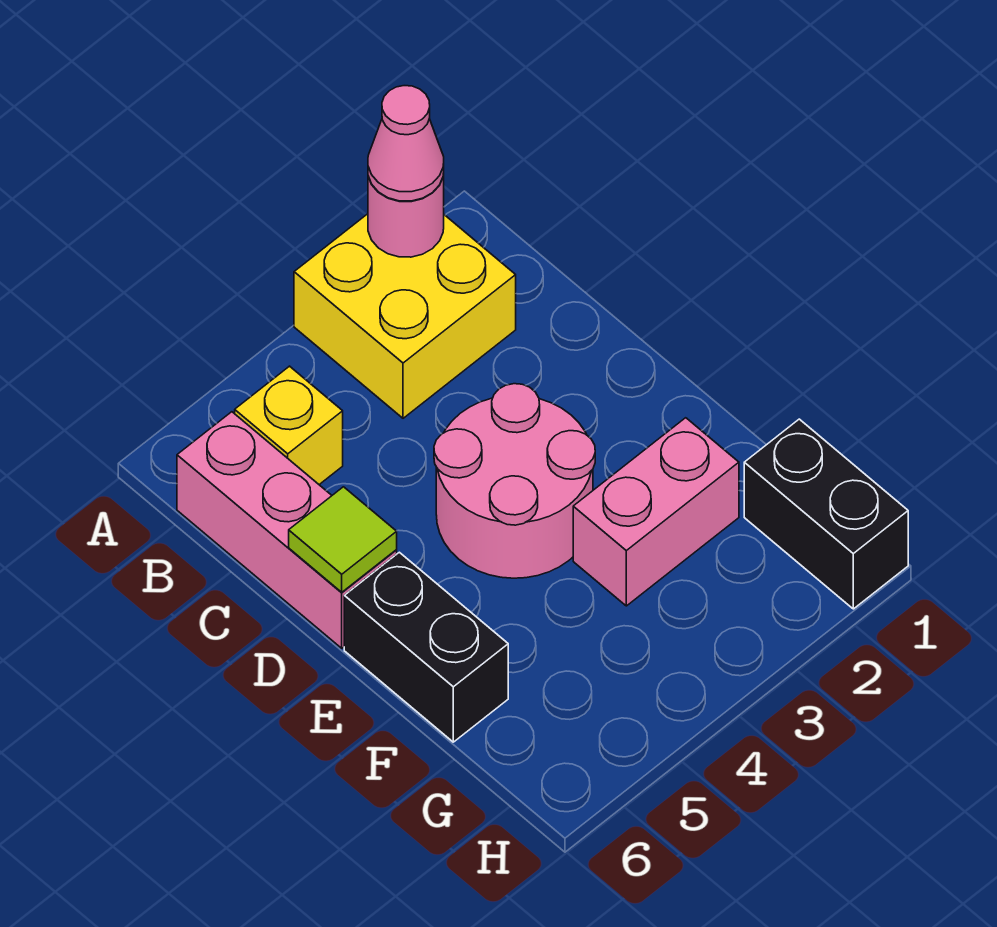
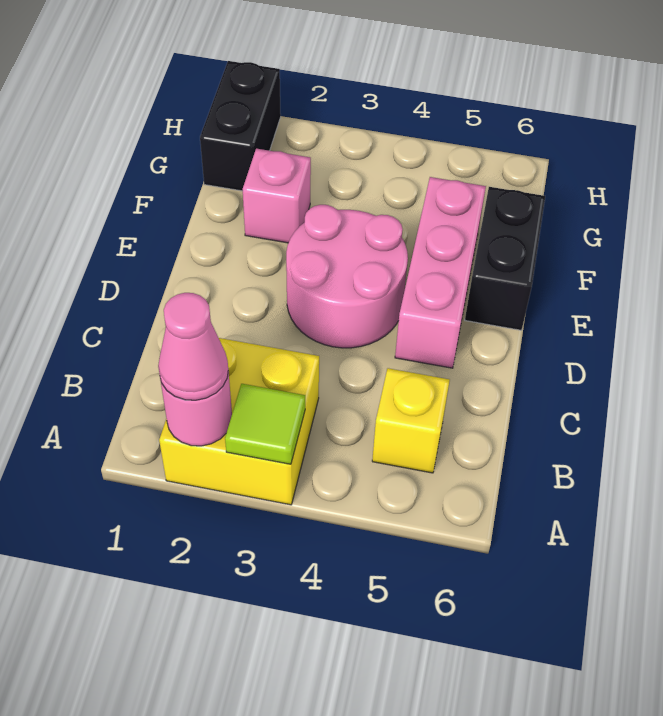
pink 1x3 brick [177,412,397,648] -> pink 1x3 brick moved to [395,177,486,368]
lime 1x1 tile [289,487,397,592] -> lime 1x1 tile moved to [225,384,305,464]
pink 1x2 brick [573,418,739,606] -> pink 1x1 brick [243,149,311,243]

